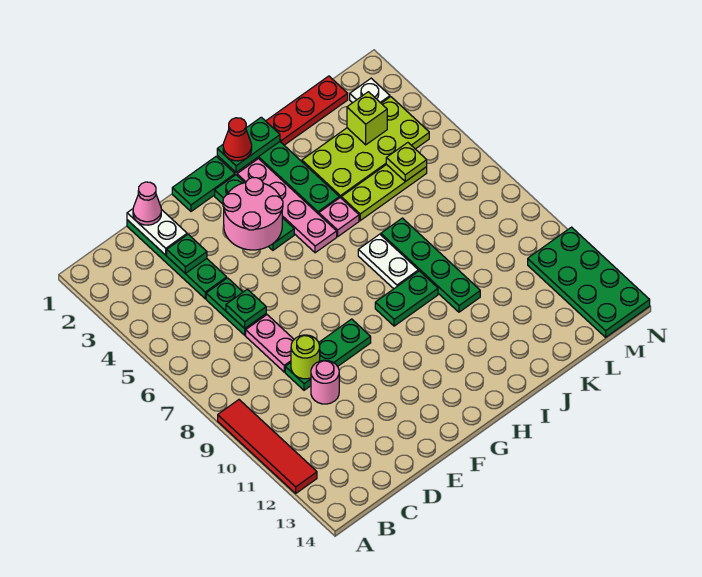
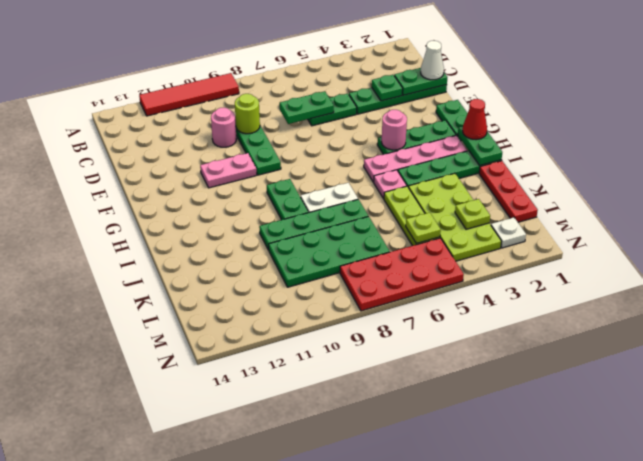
white 1x2 plate [127,209,187,255] -> green 1x2 plate [394,68,447,95]
pink 1x1 cone [133,182,161,225] -> white 1x1 cone [421,41,444,80]
green 1x1 plate [226,289,266,328] -> green 1x2 plate [279,91,334,124]
pink 1x2 plate [246,315,294,372] -> pink 1x2 plate moved to [200,153,257,188]
pink 2x2 round brick [223,178,283,250] -> pink 1x1 round brick [382,110,407,150]
lime 1x1 brick [347,92,387,145] -> lime 1x1 plate [455,199,490,229]
none -> red 2x4 plate [340,238,464,311]
green 2x4 plate [528,227,650,337] -> green 2x4 plate moved to [269,216,390,287]

